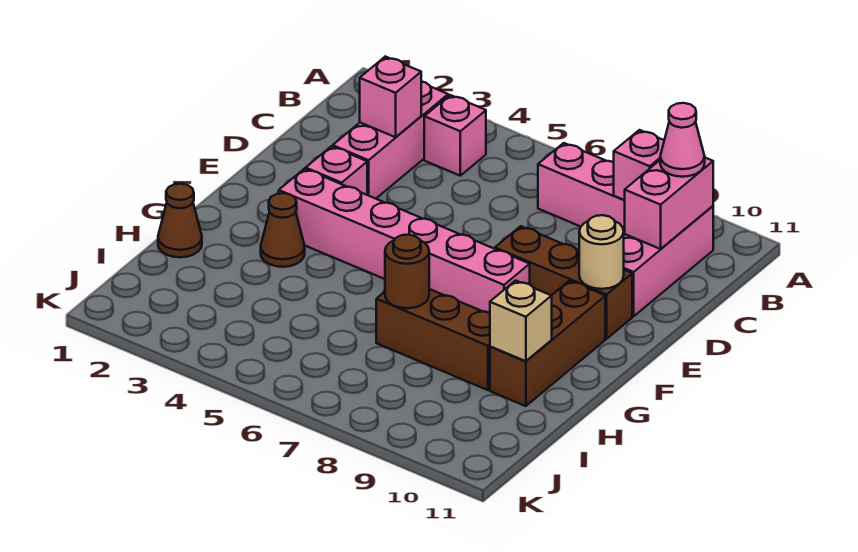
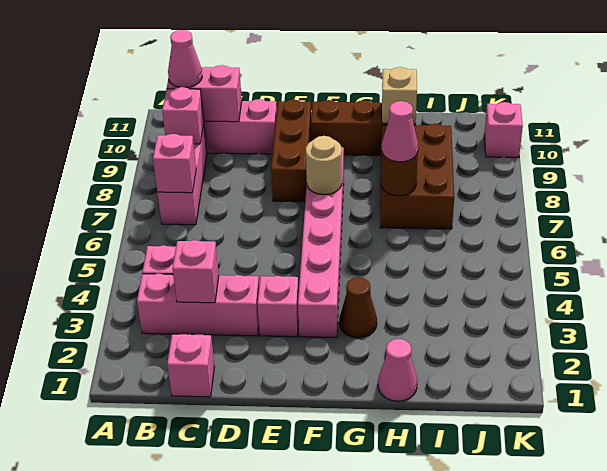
none -> pink 1x1 brick [153,134,196,193]
none -> pink 1x1 brick [167,334,214,397]
tan 1x1 round brick [579,215,624,289] -> tan 1x1 round brick moved to [306,136,342,195]
brown 1x1 cone [158,184,202,257] -> pink 1x1 cone [378,339,417,401]
brown 1x3 brick [376,289,490,390] -> brown 2x3 brick [380,124,454,229]
none -> pink 1x1 cone [382,101,418,162]
none -> pink 1x1 brick [484,102,523,157]

